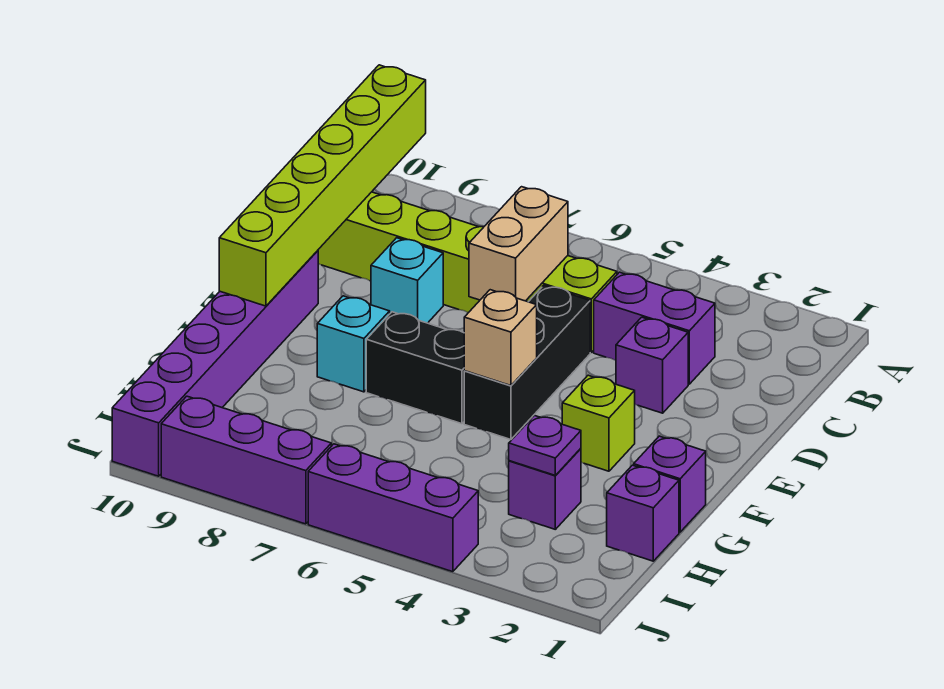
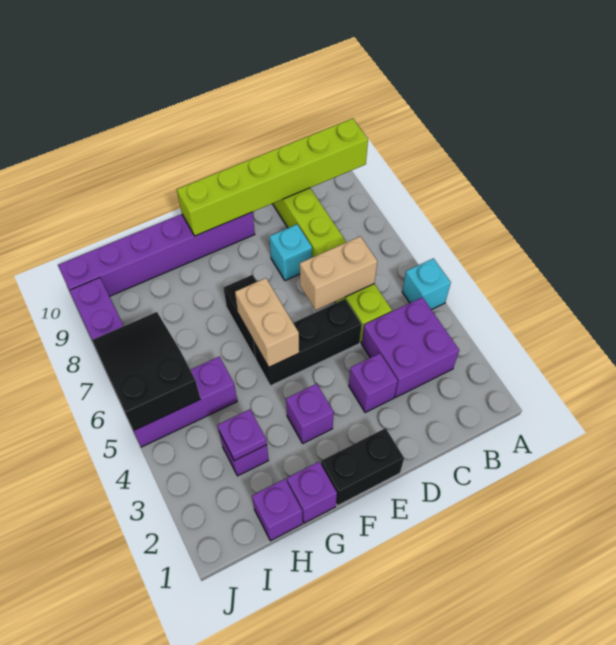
purple 1x2 brick [594,272,715,384] -> purple 2x2 brick [362,297,459,397]
none -> black 1x2 brick [321,428,404,506]
lime 1x1 brick [562,375,635,471] -> purple 1x1 brick [286,384,334,443]
tan 1x1 brick [464,290,537,386] -> tan 1x2 brick [235,278,299,367]
cyan 1x1 brick [317,296,390,392] -> cyan 1x1 brick moved to [402,259,451,310]
none -> black 2x3 slope [92,312,201,431]
purple 1x3 brick [308,444,478,572] -> purple 1x3 brick turned to [134,357,237,447]

